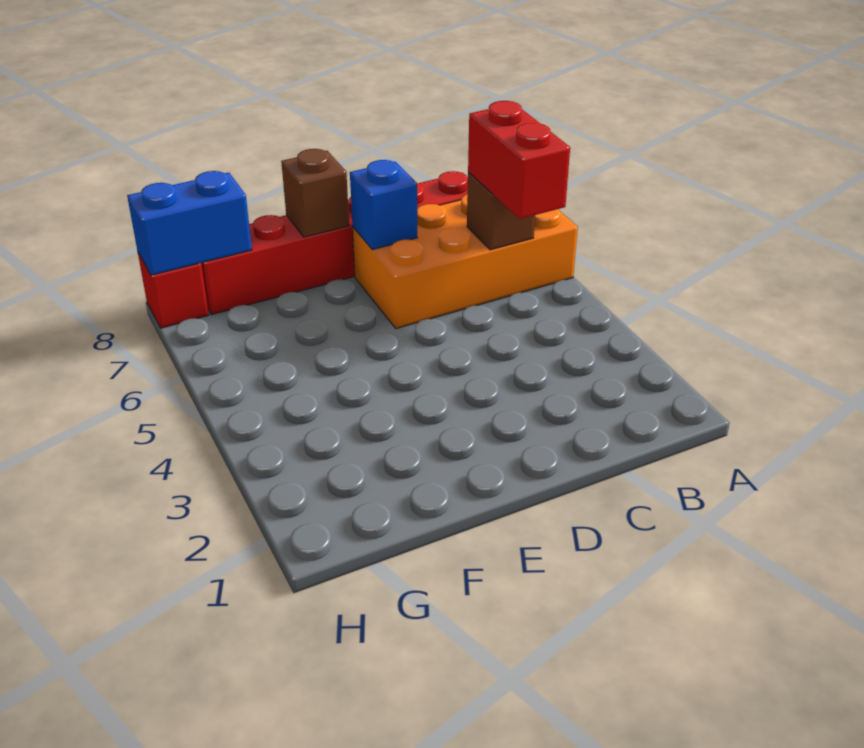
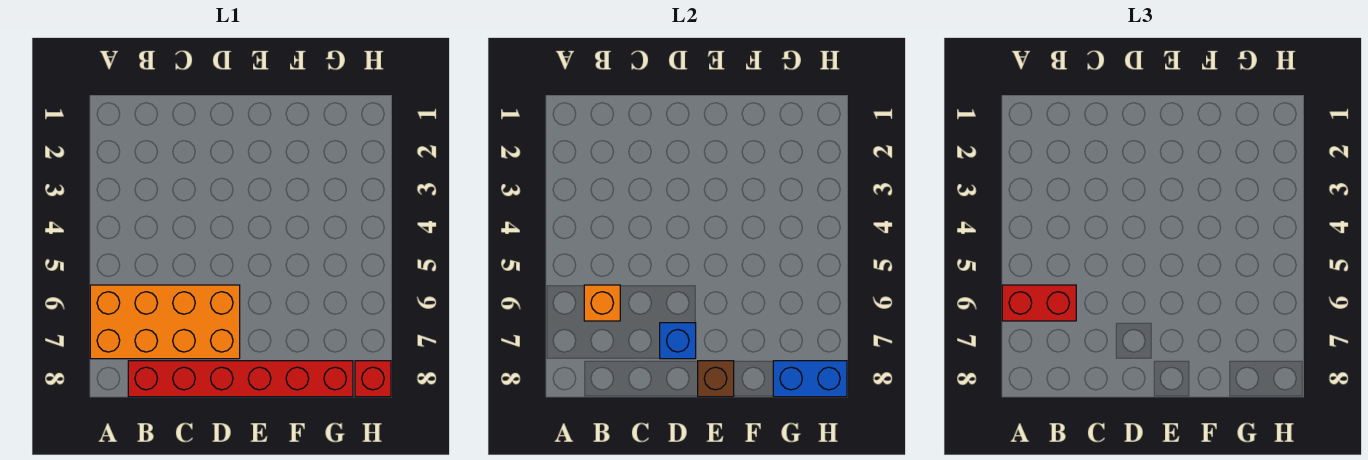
red 1x2 brick [468,101,570,219] -> red 1x2 brick turned to [1002,285,1076,321]
brown 1x1 brick [467,172,535,250] -> orange 1x1 brick [584,285,620,321]

